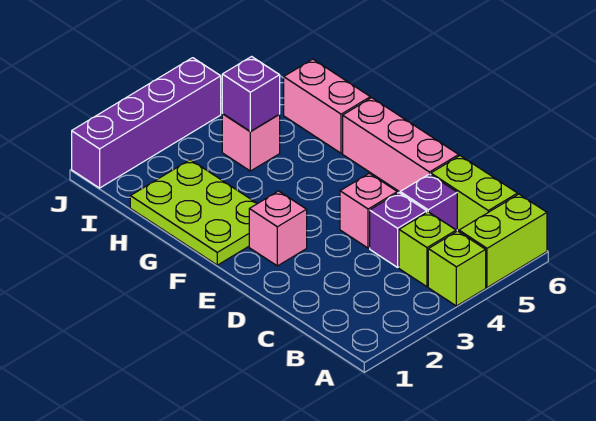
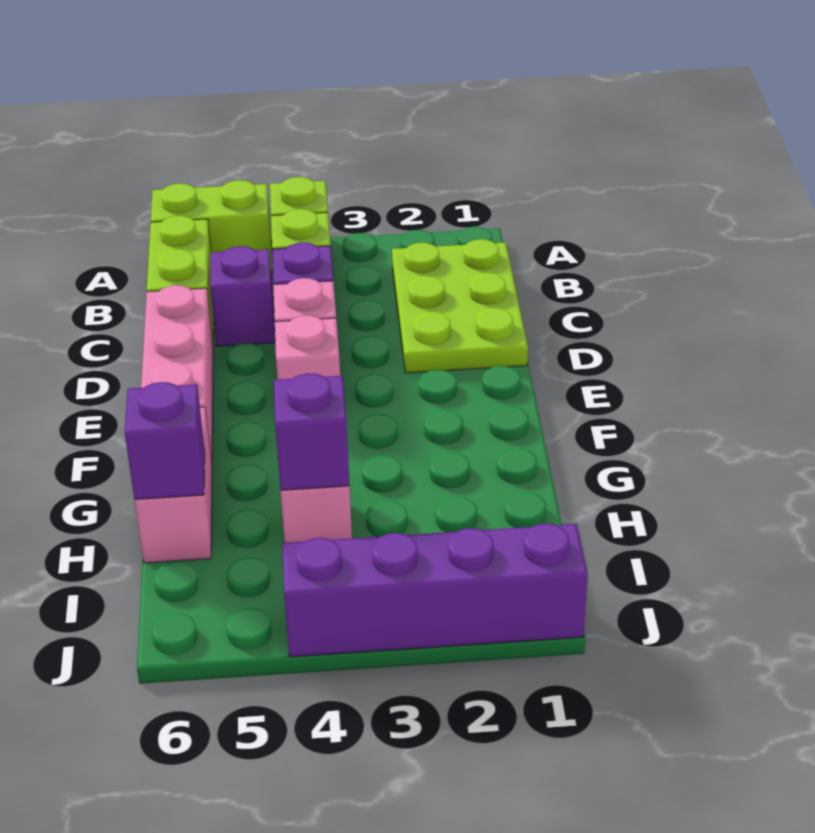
pink 1x1 brick [249,191,307,266] -> pink 1x1 brick moved to [275,315,340,380]
lime 2x3 plate [130,160,258,265] -> lime 2x3 plate moved to [392,239,528,373]
none -> purple 1x1 brick [125,382,205,499]

